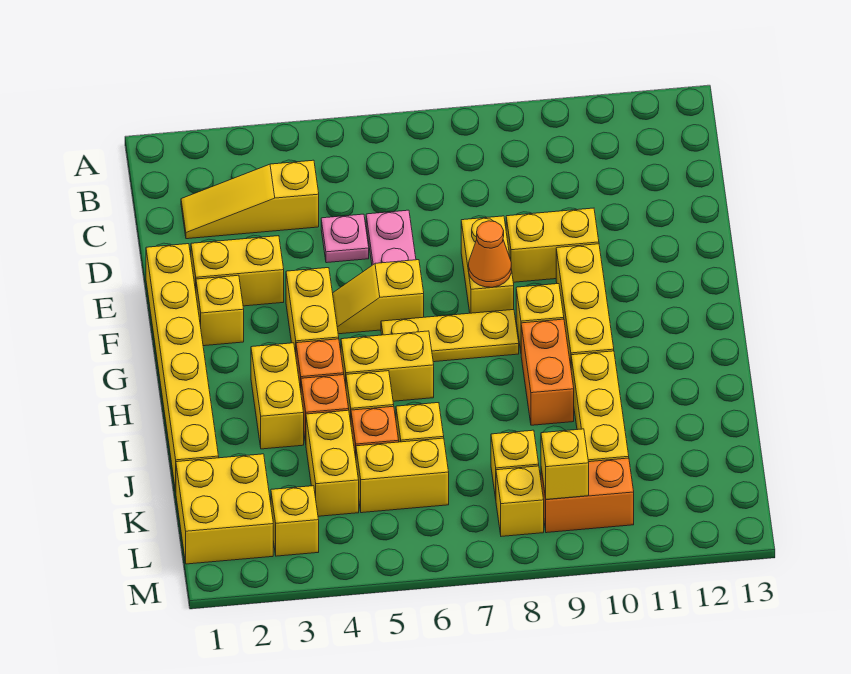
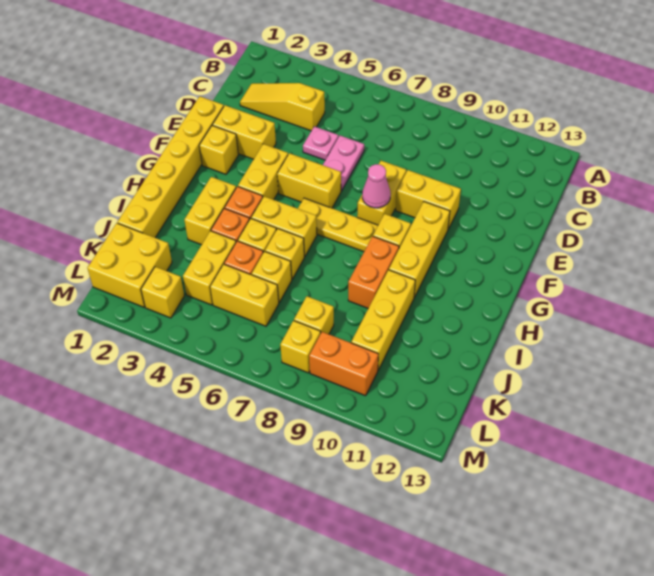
yellow 1x2 slope [333,260,424,334] -> yellow 1x2 brick [277,153,341,208]
orange 1x1 cone [469,221,511,287] -> pink 1x1 cone [362,164,391,208]
yellow 1x1 brick [541,429,589,499] -> yellow 1x1 brick moved to [265,229,304,279]

